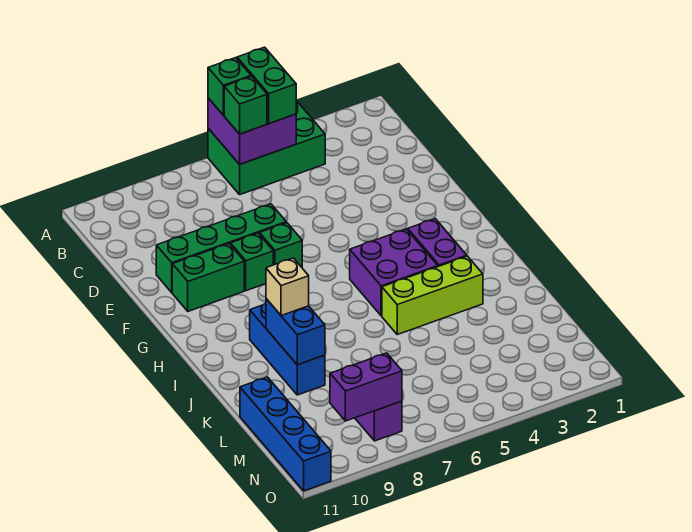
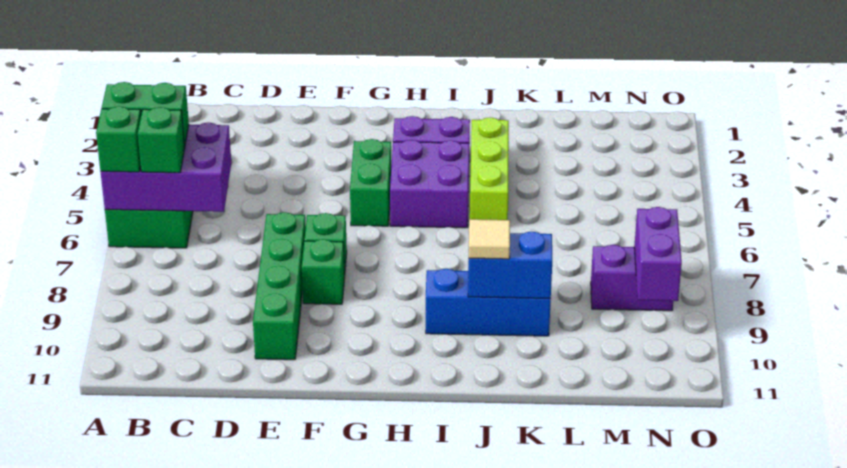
purple 2x2 brick [208,98,296,164] -> purple 2x3 brick [101,122,231,212]
green 1x2 brick [172,244,244,311] -> green 1x2 brick moved to [350,139,391,226]
tan 1x1 brick [266,258,309,316] -> tan 1x1 tile [469,219,510,259]
blue 1x4 brick [240,377,331,491] -> none

